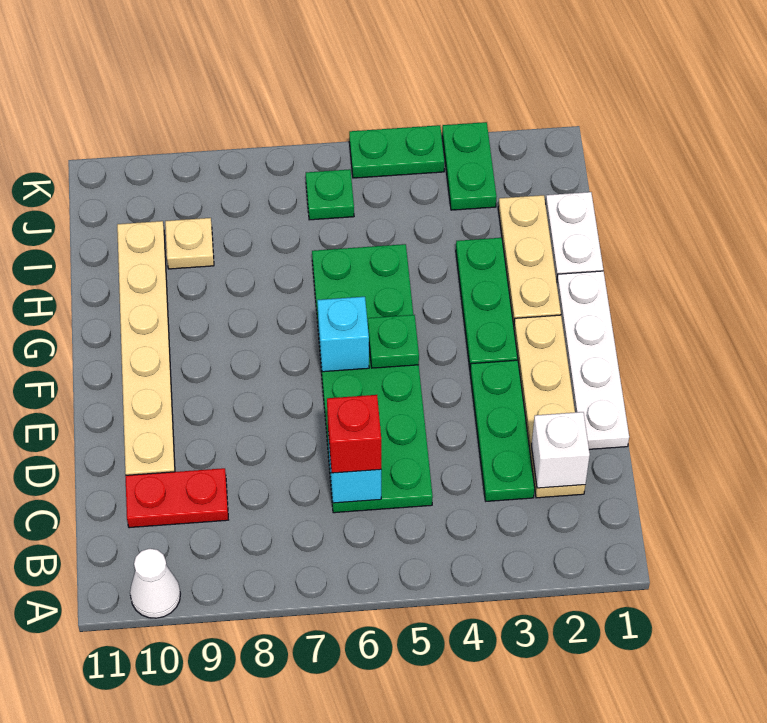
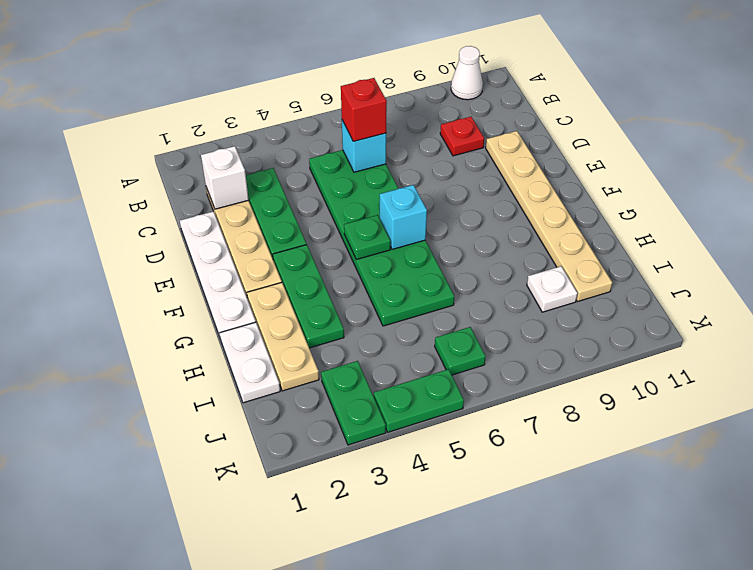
red 1x2 plate [125,468,228,528] -> red 1x1 plate [440,117,484,156]
tan 1x1 plate [165,218,214,269] -> white 1x1 plate [527,266,578,312]

